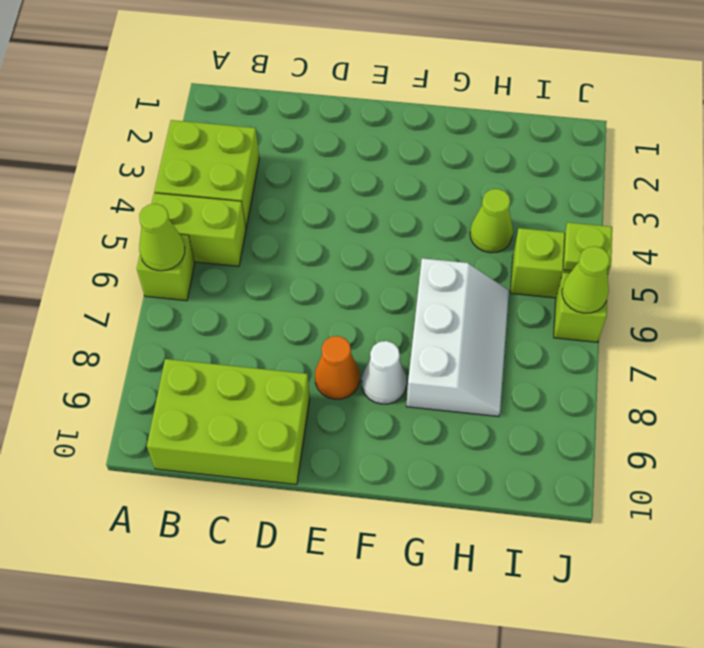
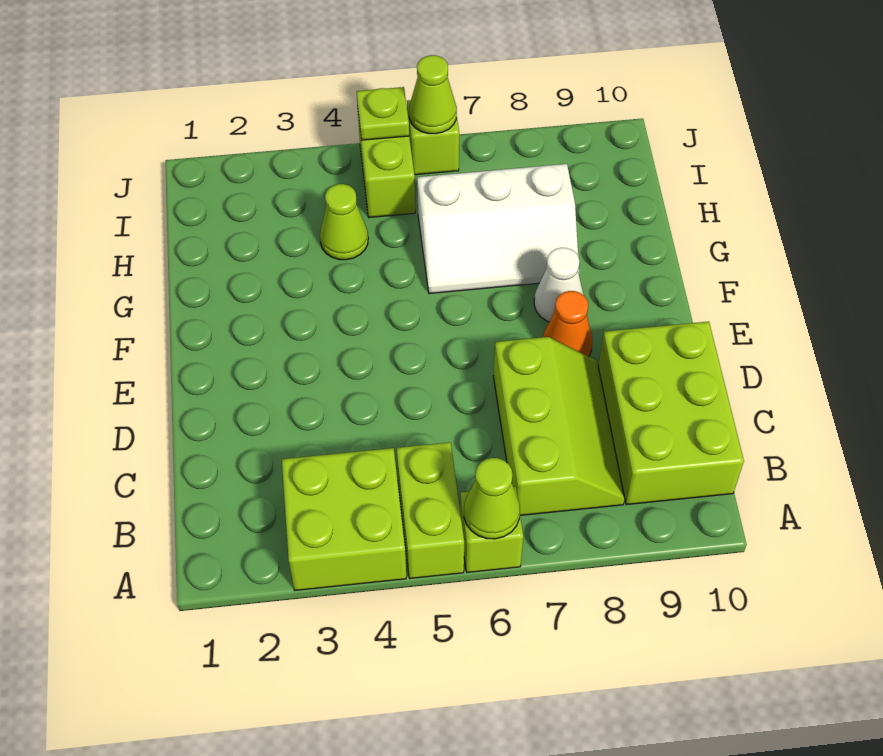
none -> lime 2x3 slope [493,337,625,515]
white 2x3 slope [406,258,509,417] -> white 2x3 slope turned to [417,164,579,294]

